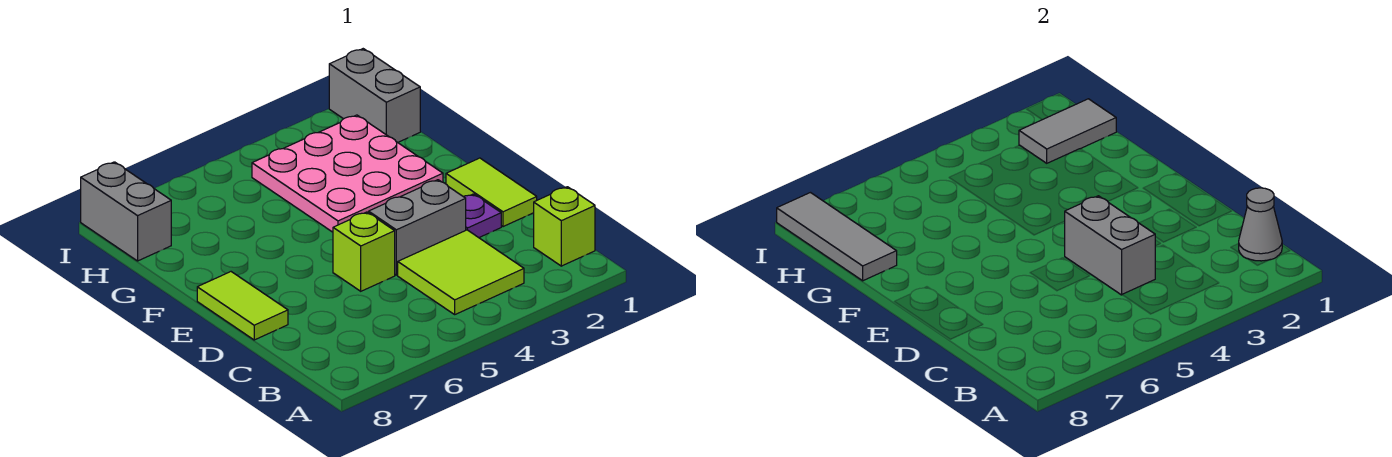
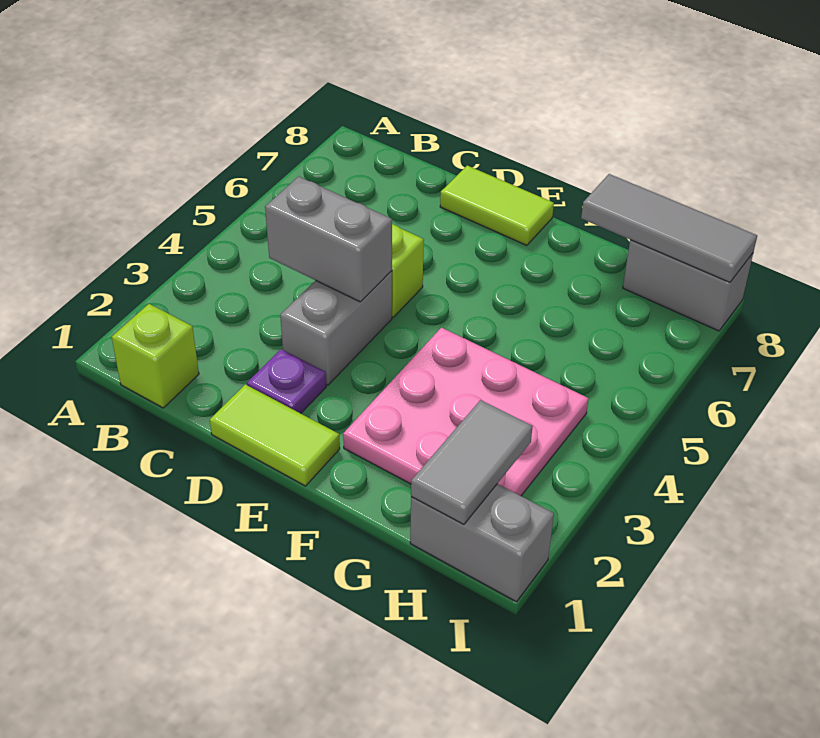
grey 1x1 cone [1239,188,1282,261] -> none
lime 2x2 tile [398,230,524,314] -> none

